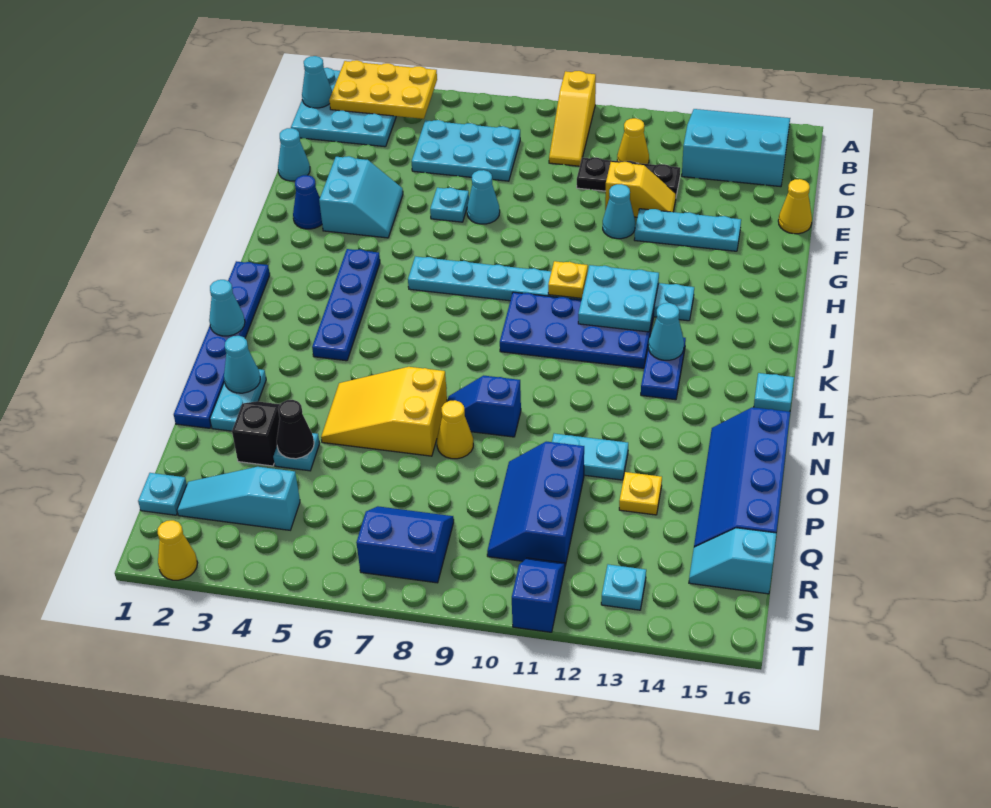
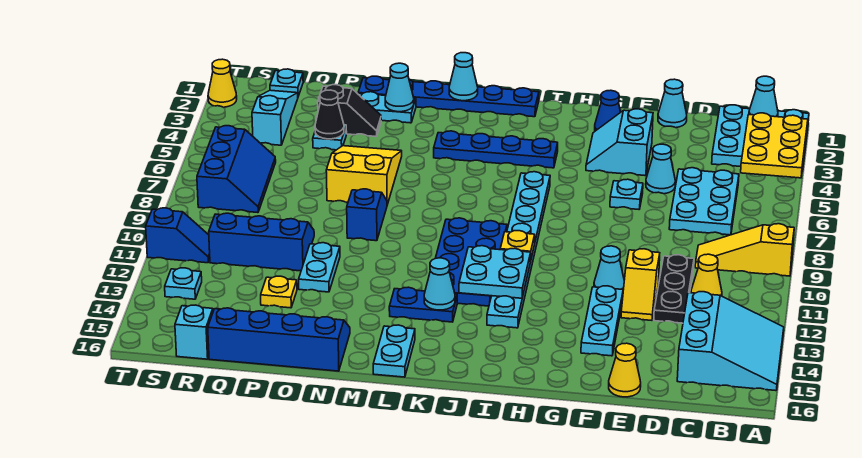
cyan 2x2 slope [319,156,403,238] -> cyan 2x2 slope turned to [586,109,653,176]
cyan 1x1 cone [467,170,500,224] -> cyan 1x1 cone moved to [646,144,675,194]
cyan 1x1 plate [754,373,794,412] -> cyan 1x2 plate [373,325,415,377]
yellow 1x1 cone [437,400,473,459] -> none
blue 2x2 slope [356,506,454,583] -> blue 2x3 slope [197,126,276,213]

